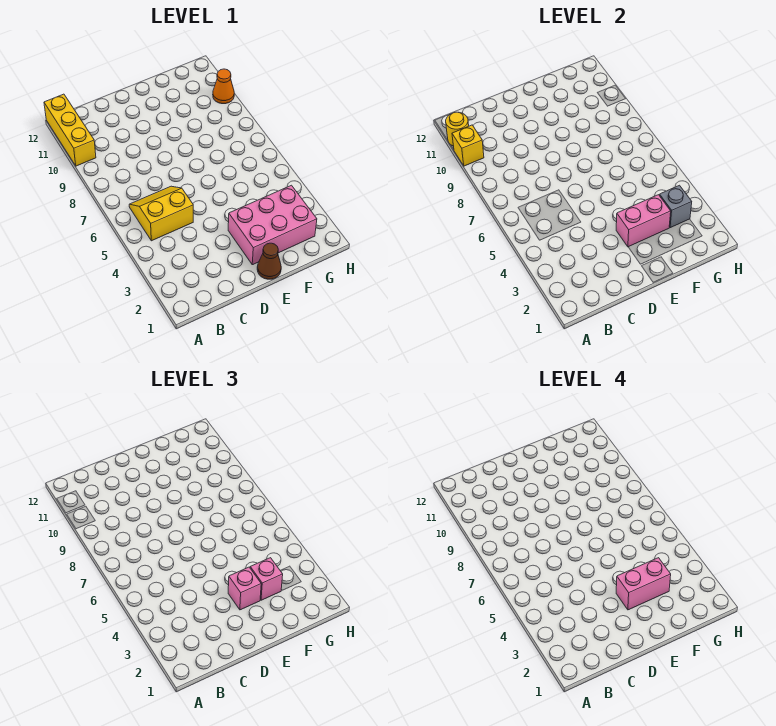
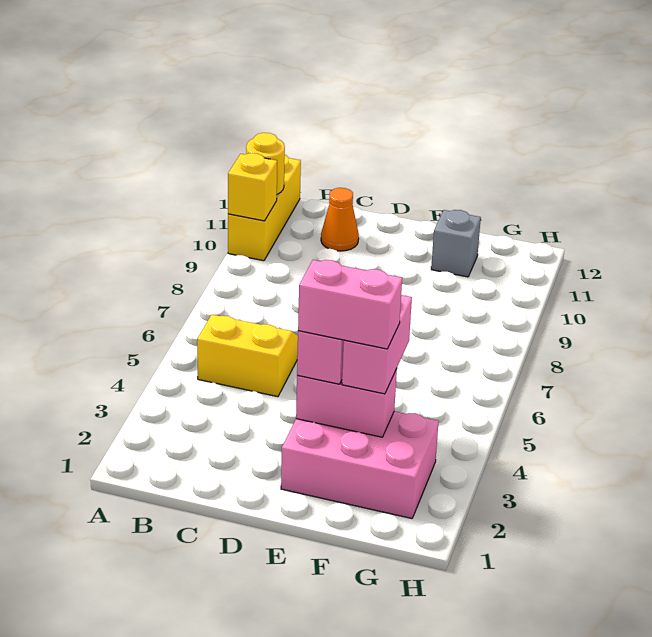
brown 1x1 cone [257,243,281,279] -> none
pink 1x1 brick [250,558,283,600] -> pink 1x2 brick [342,295,412,394]
grey 1x1 brick [659,185,692,228] -> grey 1x1 brick moved to [431,210,481,277]
orange 1x1 cone [213,69,234,104] -> orange 1x1 cone moved to [321,188,359,251]

